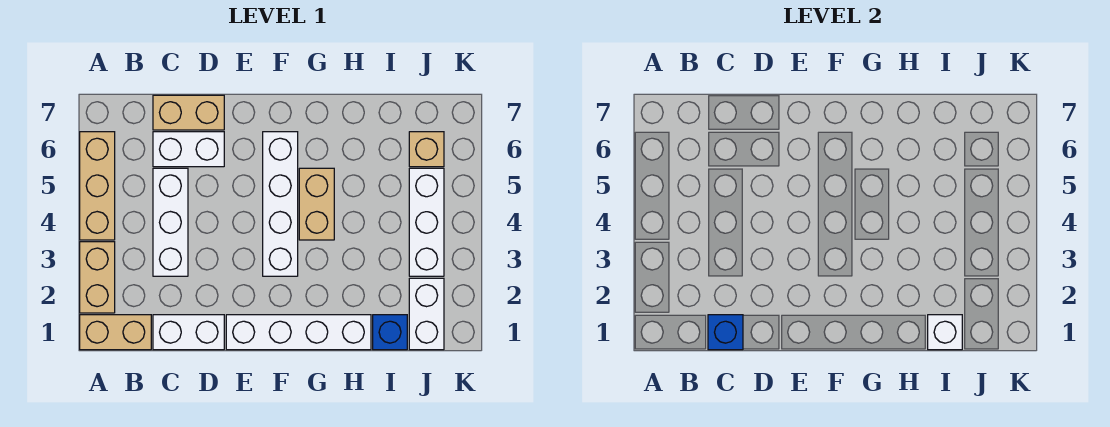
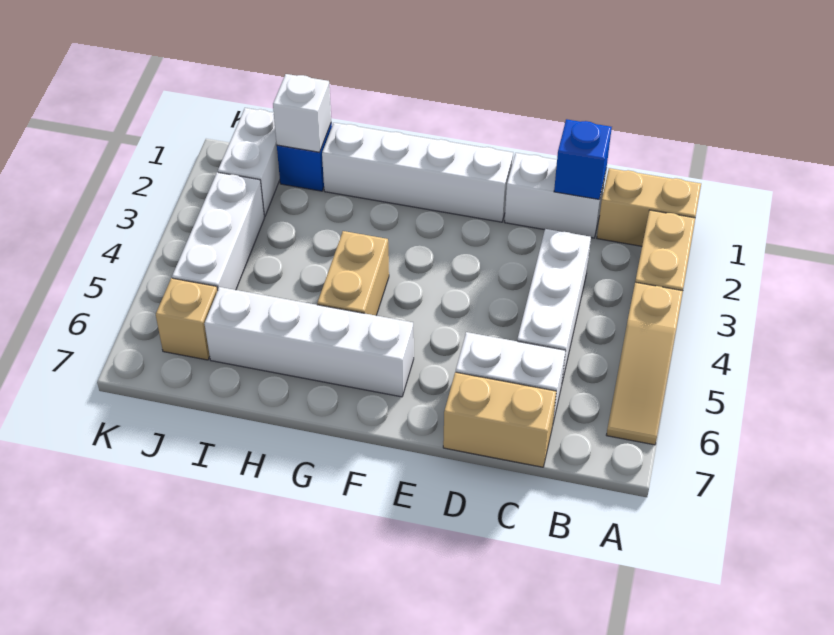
tan 1x3 brick [80,132,115,240] -> tan 1x3 slope [607,282,683,445]
white 1x4 brick [263,132,298,276] -> white 1x4 brick turned to [204,287,414,397]

